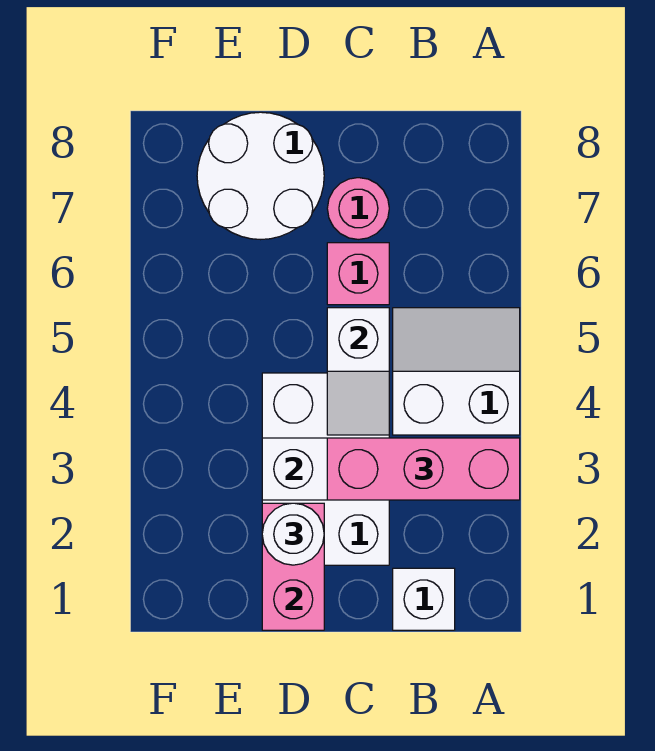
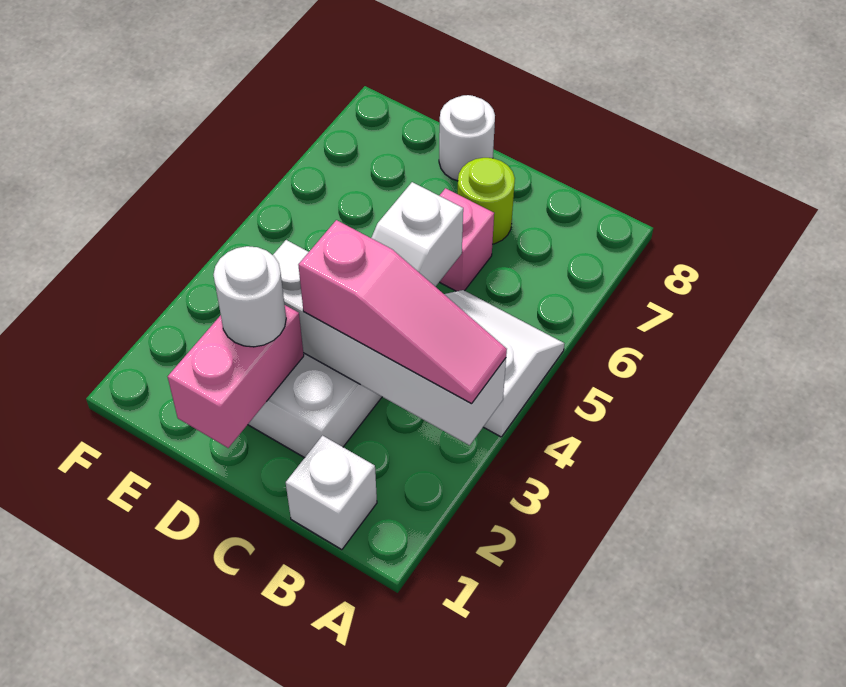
pink 1x3 brick [327,438,520,500] -> pink 1x3 slope [299,220,507,404]
pink 1x1 round brick [327,178,389,239] -> lime 1x1 round brick [458,158,515,244]
white 2x2 round brick [197,112,324,240] -> white 1x1 round brick [439,95,495,181]

